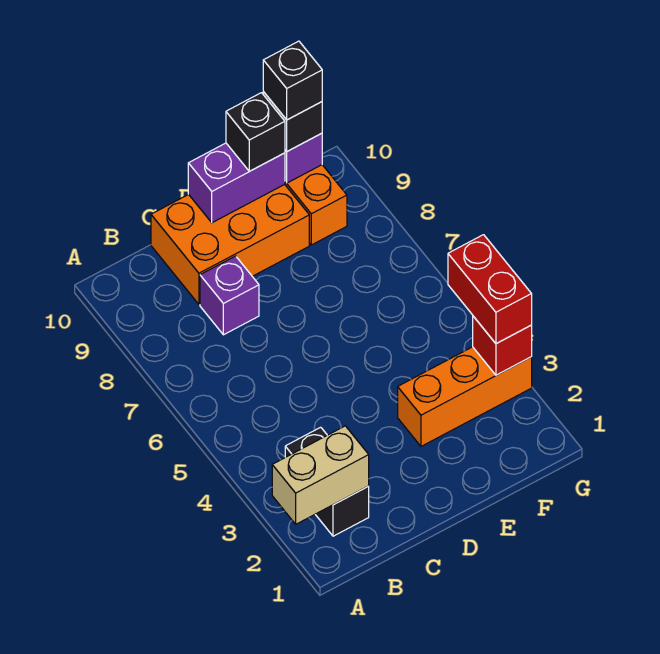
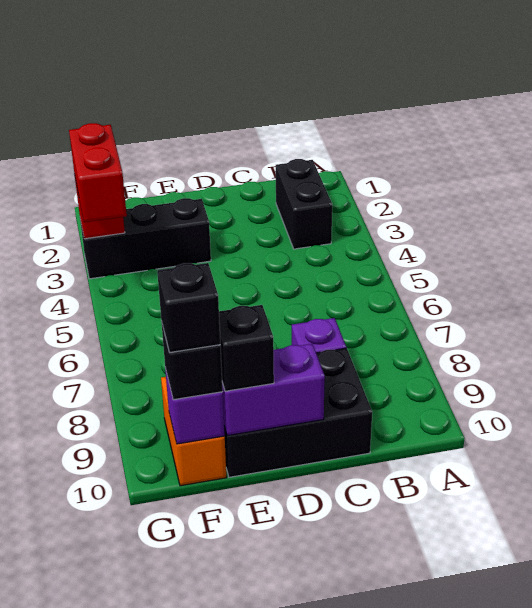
tan 1x2 brick [272,426,369,524] -> none
orange 2x3 brick [151,184,309,304] -> black 2x3 brick [224,348,372,477]
orange 1x3 brick [398,347,532,446] -> black 1x3 brick [80,198,211,279]

